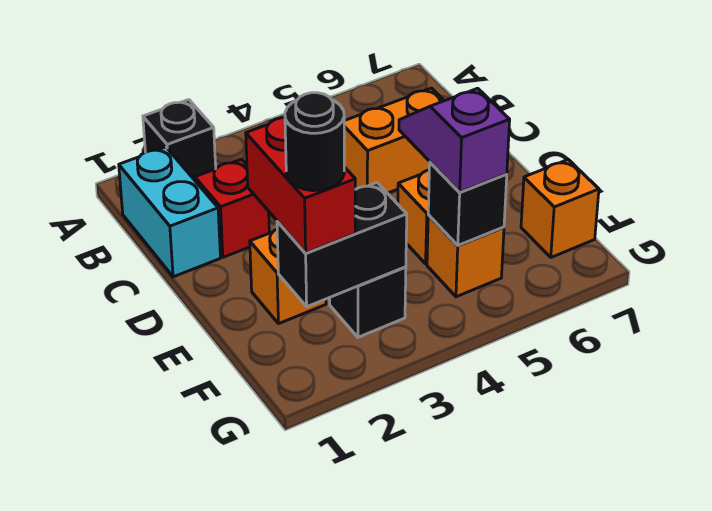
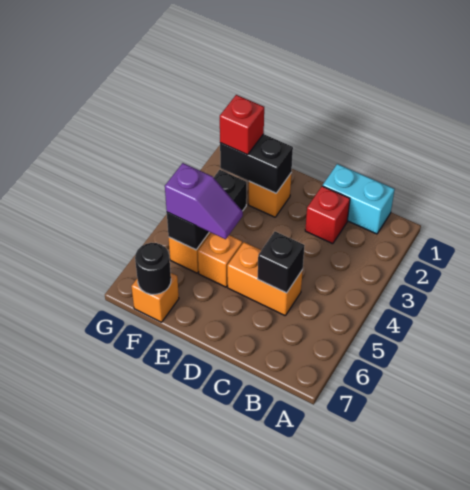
black 1x1 brick [143,100,216,180] -> black 1x1 brick moved to [258,232,305,293]
orange 1x2 brick [344,88,444,193] -> orange 1x2 brick turned to [227,242,303,315]
red 1x2 brick [246,118,355,253] -> red 1x1 brick [220,95,264,155]
black 1x2 brick [277,183,407,307] -> black 1x2 brick turned to [220,134,293,193]
black 1x1 round brick [285,93,344,191] -> black 1x1 round brick moved to [135,243,171,294]

